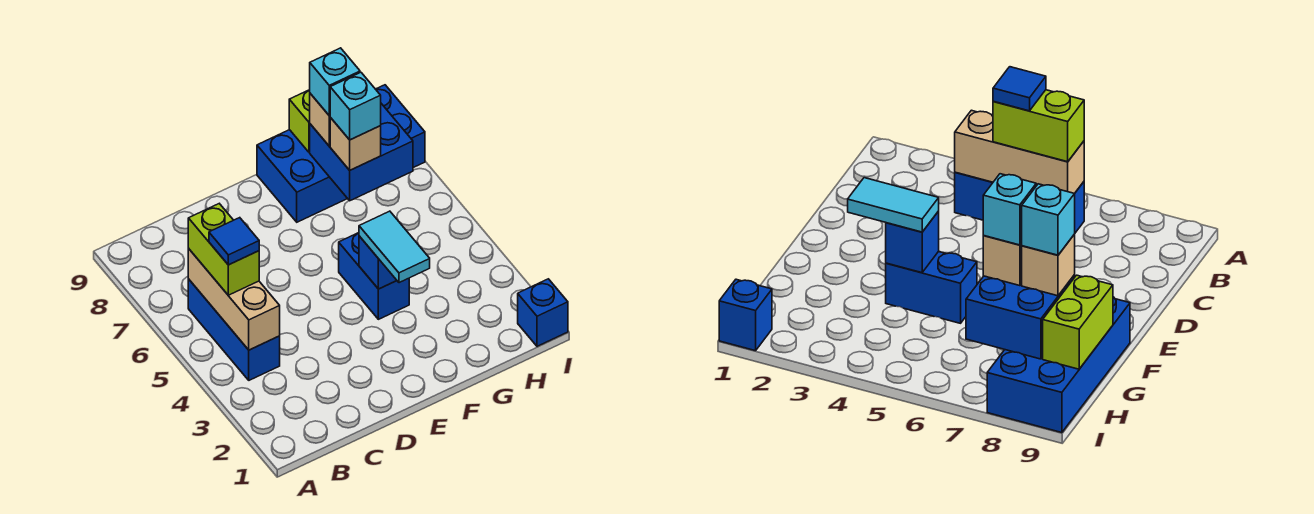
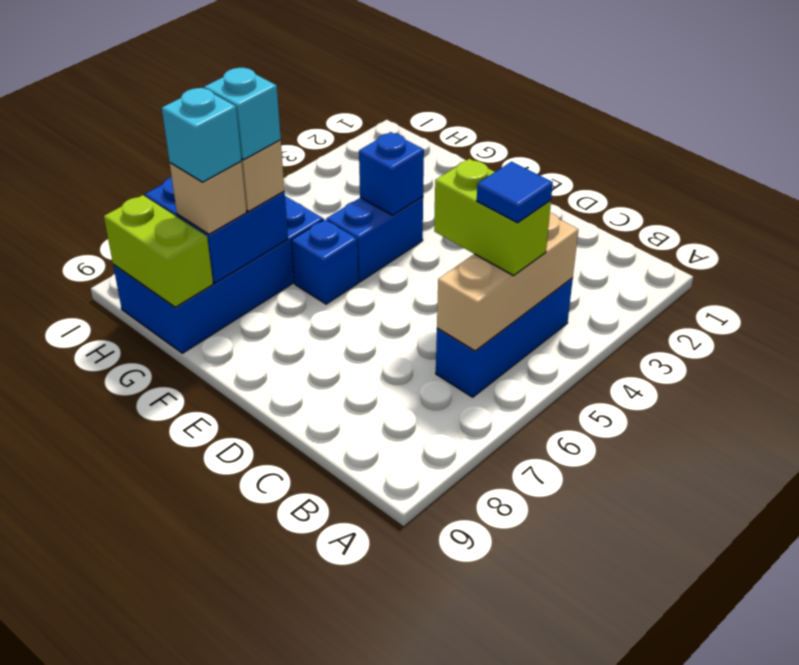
lime 1x2 brick [188,204,259,295] -> lime 1x2 brick turned to [434,159,551,276]
cyan 1x2 tile [359,211,430,283] -> none
blue 2x4 brick [257,85,425,222] -> blue 2x4 brick turned to [113,196,323,353]
blue 1x1 brick [518,279,568,346] -> blue 1x1 brick moved to [292,219,359,304]

